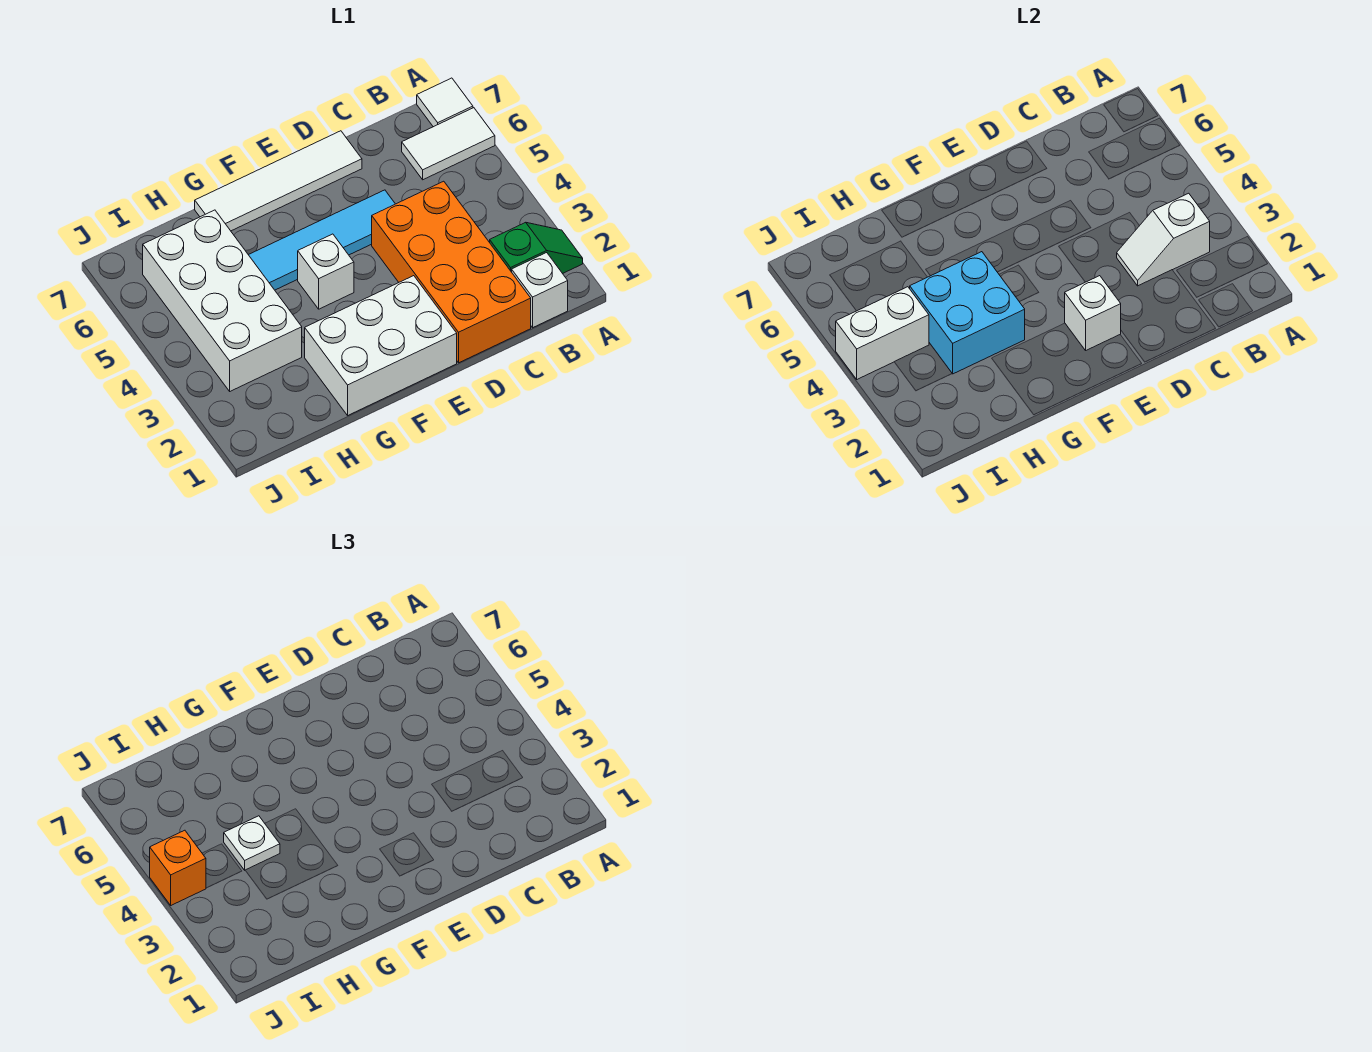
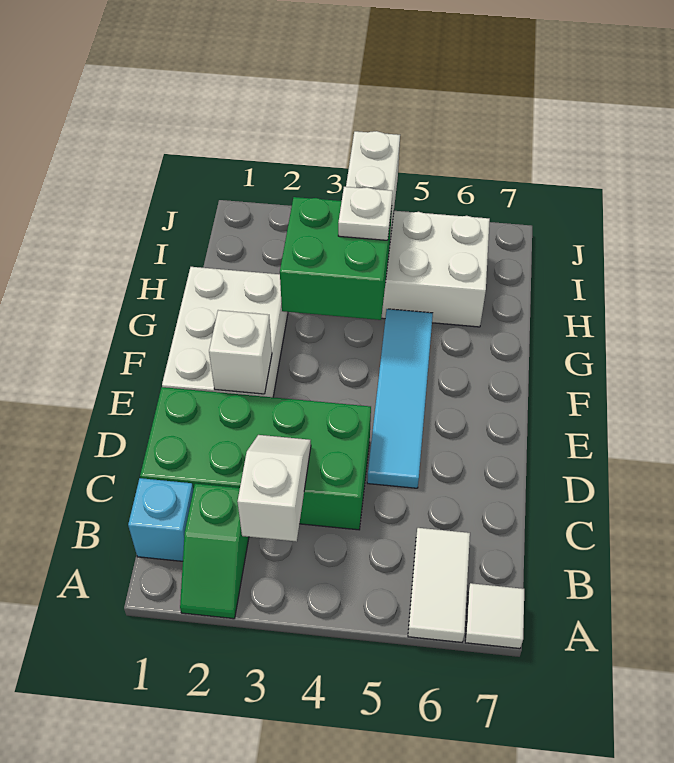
white 1x1 brick [512,253,568,328] -> cyan 1x1 brick [128,478,193,561]
orange 2x4 brick [372,181,531,363] -> green 2x4 brick [140,387,371,530]
white 1x4 tile [195,131,362,231] -> none
white 1x1 brick [298,234,354,309] -> none
cyan 2x2 brick [910,252,1025,374] -> green 2x2 brick [280,197,392,320]
orange 1x1 brick [150,830,206,905] -> none

